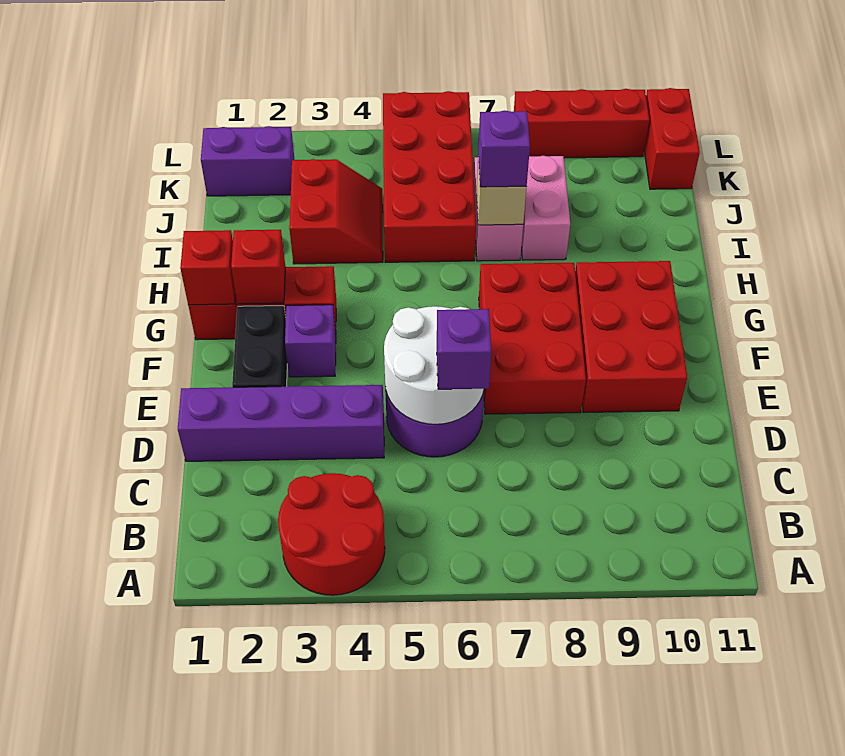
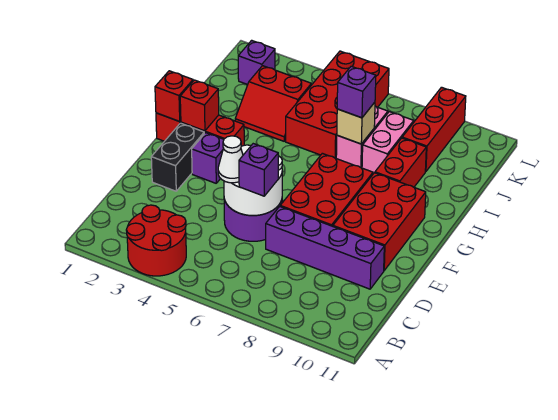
purple 1x4 brick [178,385,384,461] -> purple 1x4 brick moved to [266,206,384,289]
none -> white 1x1 cone [218,136,243,183]
red 2x2 slope [289,159,383,264] -> red 2x2 slope turned to [235,66,311,141]
purple 1x2 brick [201,126,295,196] -> purple 1x1 brick [238,40,275,85]
red 1x2 brick [644,88,700,189] -> red 1x2 brick moved to [375,138,426,187]
red 1x3 brick [514,89,649,158] -> red 1x3 brick turned to [402,87,466,172]

